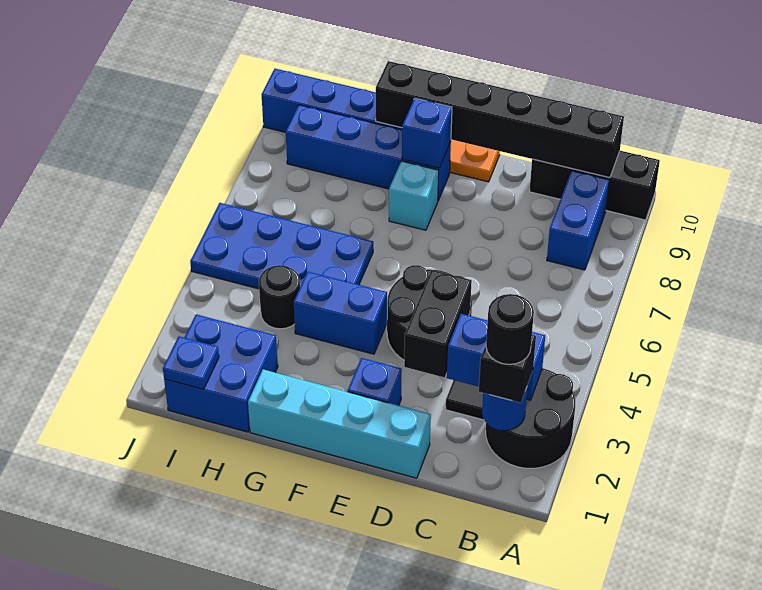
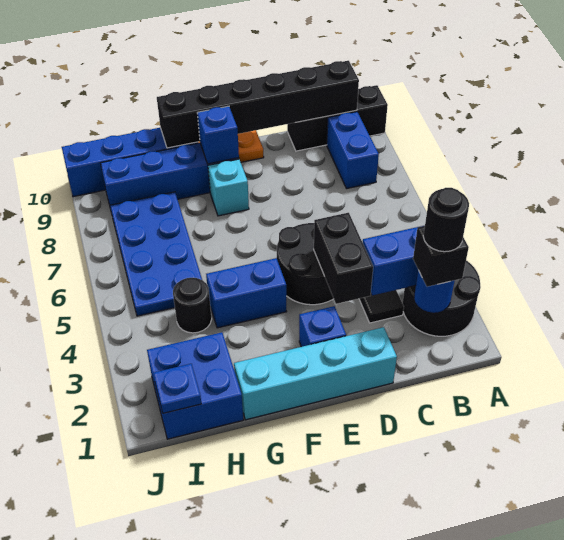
blue 2x4 plate [190,203,373,289] -> blue 2x4 plate turned to [110,192,202,316]

